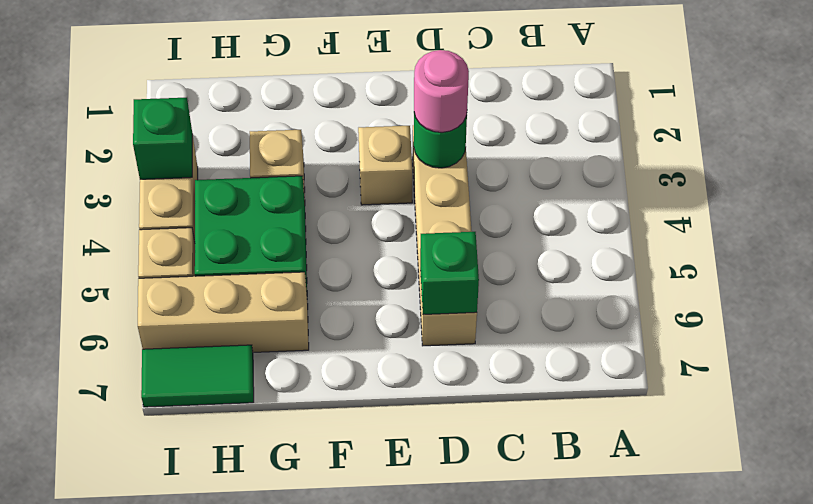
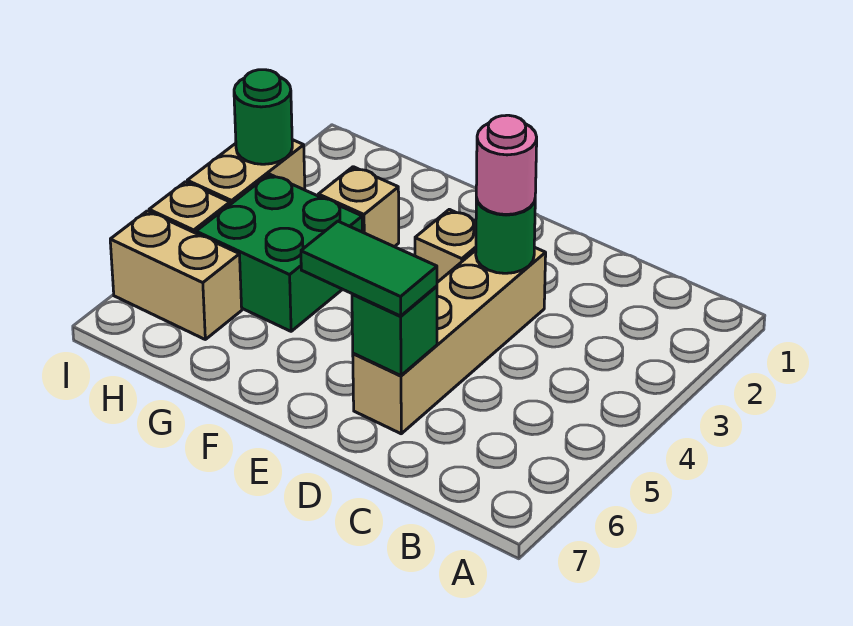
tan 1x3 brick [138,272,309,352] -> tan 1x2 brick [110,211,242,339]
green 1x2 tile [141,345,254,407] -> green 1x2 tile moved to [301,221,437,316]
green 1x1 brick [133,98,192,179] -> green 1x1 round brick [234,70,292,164]

